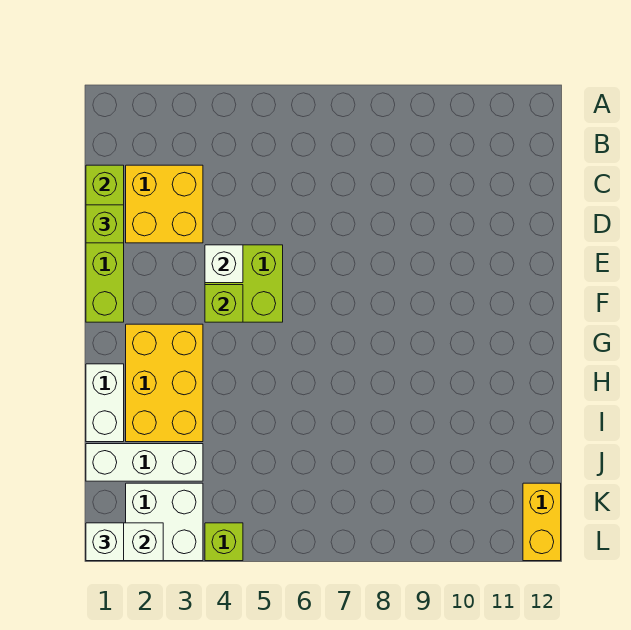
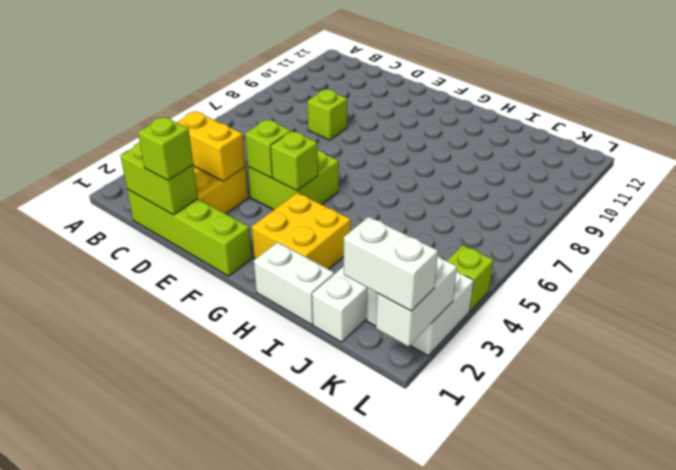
none -> lime 1x1 brick [307,89,347,140]
white 1x1 brick [205,245,243,283] -> lime 1x1 brick [245,120,291,178]
yellow 2x3 brick [126,324,203,442] -> yellow 2x2 brick [252,193,351,269]
yellow 1x2 brick [523,483,561,561] -> yellow 1x2 brick moved to [176,111,245,181]
white 1x1 brick [86,523,124,561] -> white 1x2 brick [344,217,438,311]

